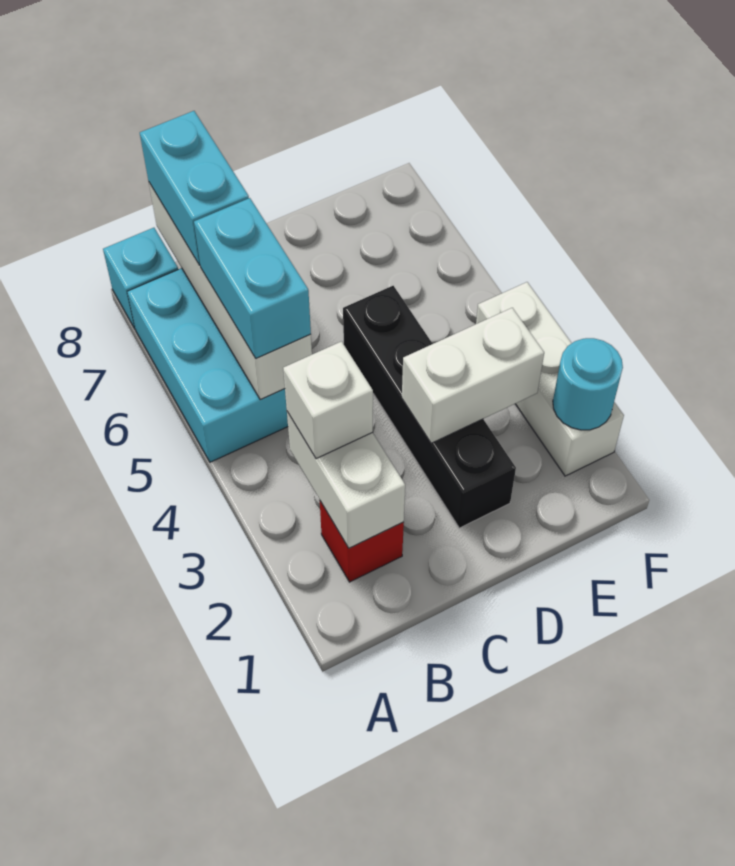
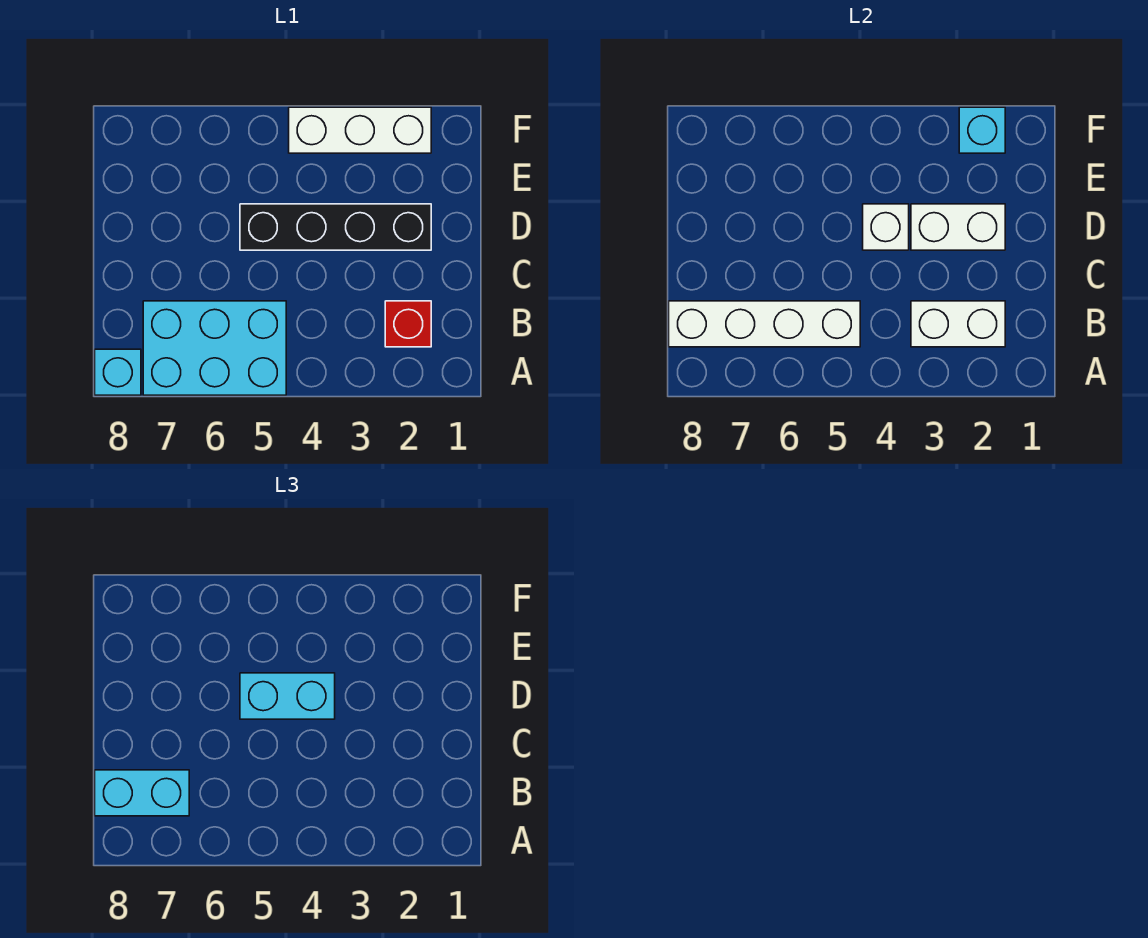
white 1x1 brick [283,341,373,459] -> white 1x1 brick moved to [863,204,909,250]
cyan 1x2 brick [194,198,311,359] -> cyan 1x2 brick moved to [240,673,335,719]
white 1x2 brick [402,308,544,443] -> white 1x2 brick turned to [911,204,1005,250]
cyan 1x1 round brick [553,338,623,430] -> cyan 1x1 brick [959,107,1005,153]

